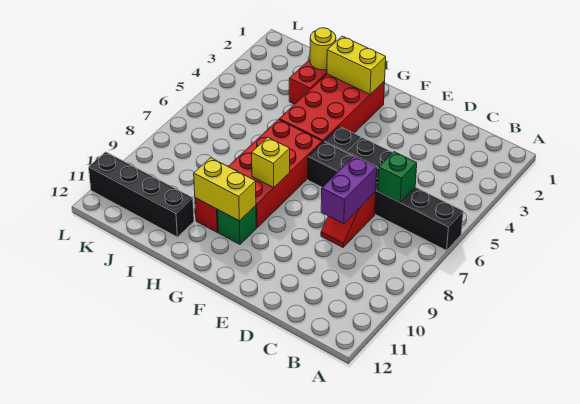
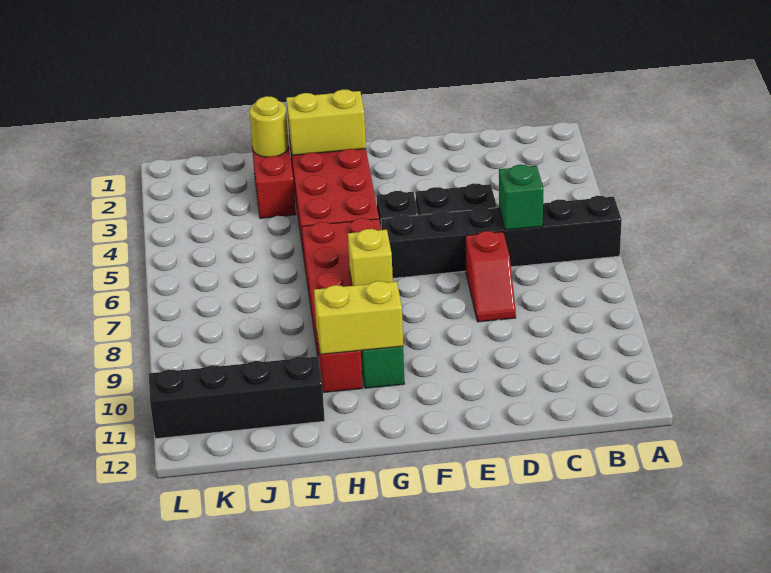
purple 1x2 brick [321,156,377,224] -> none

